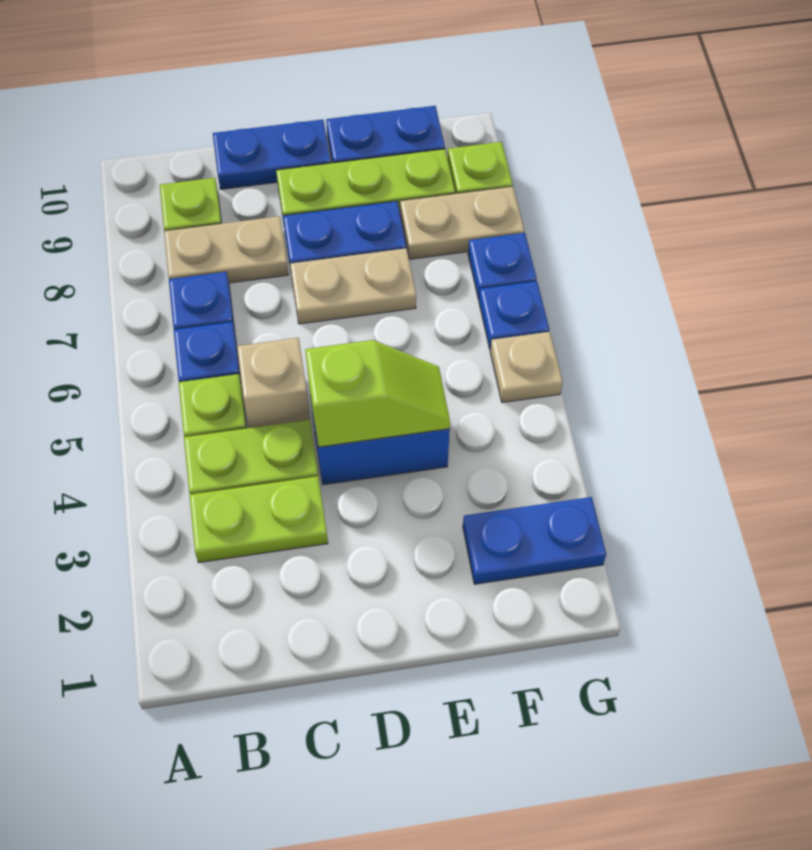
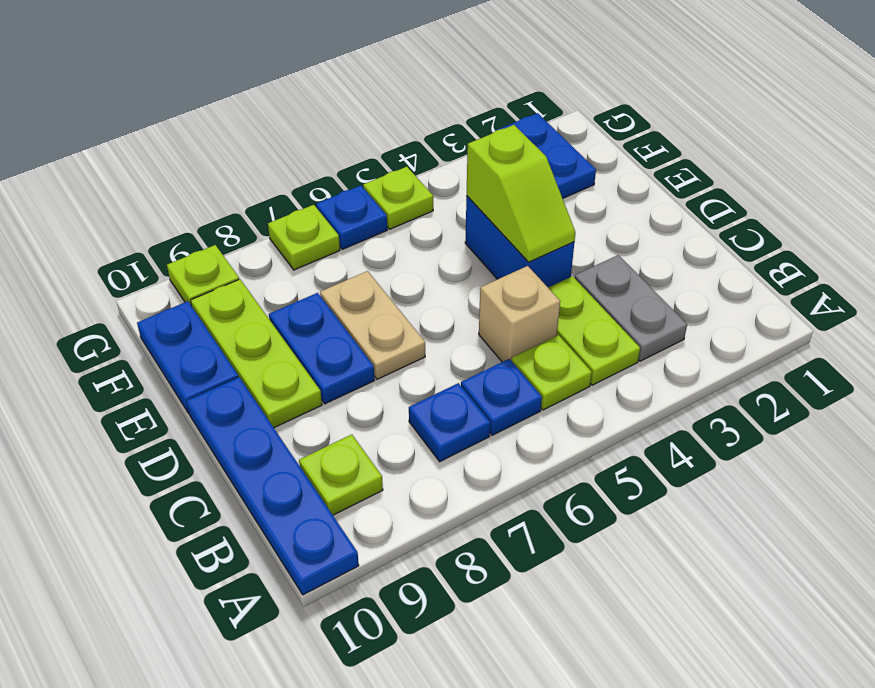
lime 1x2 plate [190,476,328,563] -> grey 1x2 plate [575,255,687,361]
tan 1x2 plate [164,216,288,283] -> none
blue 1x2 plate [213,120,331,189] -> blue 1x4 plate [187,377,359,595]
lime 1x2 slope [305,340,450,447] -> lime 1x2 slope turned to [467,125,576,262]
tan 1x2 plate [400,186,524,259] -> none
tan 1x1 plate [490,332,563,403] -> lime 1x1 plate [363,167,433,229]
blue 1x1 plate [468,233,537,300] -> lime 1x1 plate [268,205,340,270]

